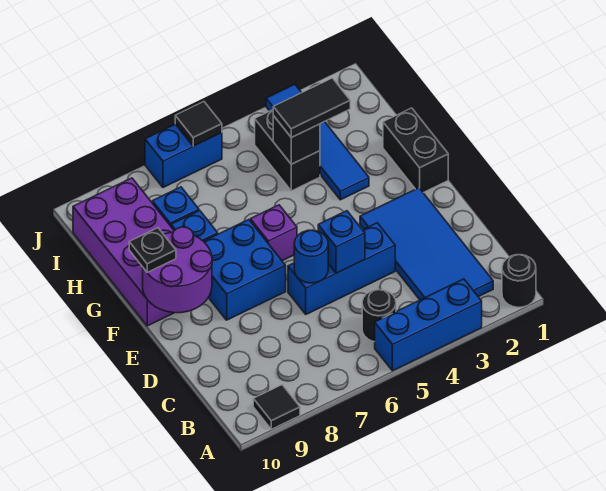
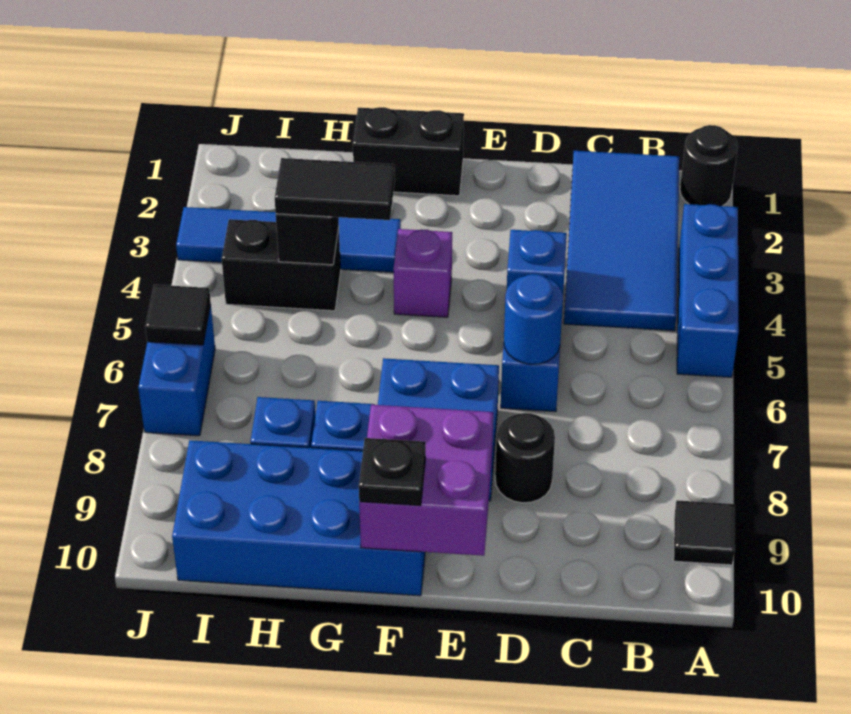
blue 2x4 tile [360,188,493,300] -> blue 2x4 tile turned to [564,151,679,331]
black 1x1 round brick [362,290,396,342] -> black 1x1 round brick moved to [495,413,555,503]
purple 2x2 round brick [143,227,212,313] -> purple 2x2 brick [359,405,493,556]
purple 1x1 brick [250,205,297,261] -> purple 1x1 brick moved to [394,229,452,317]
purple 2x4 brick [73,178,174,326] -> blue 2x4 brick [172,440,425,596]
black 1x2 tile [273,78,350,137] -> black 1x2 tile turned to [275,158,395,220]

